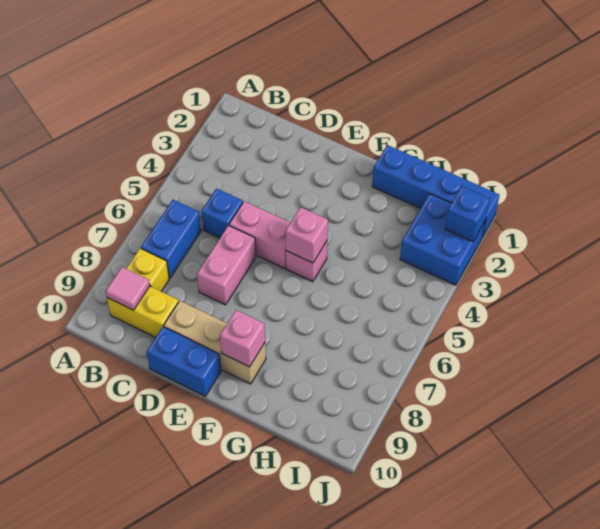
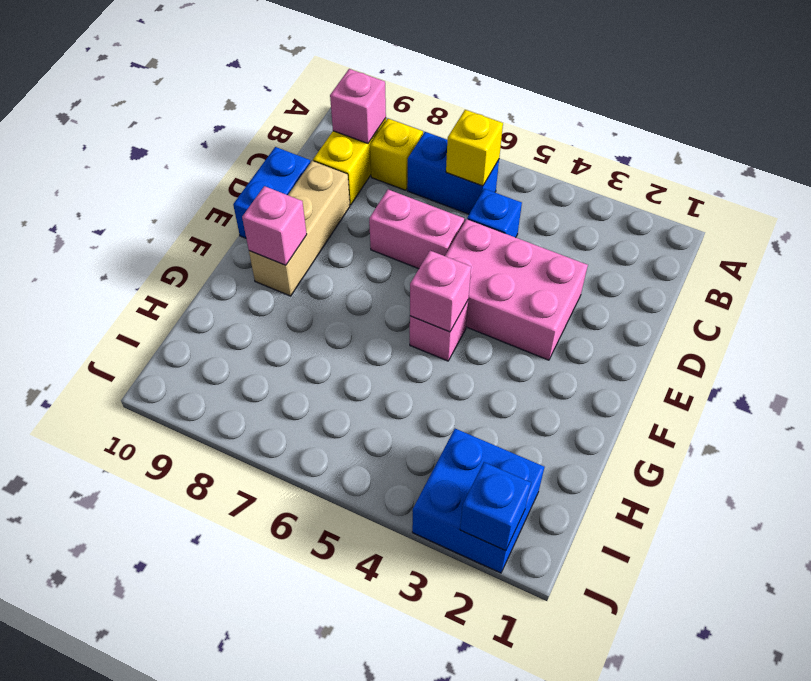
none -> yellow 1x1 brick [446,110,503,186]
pink 1x1 tile [106,267,150,310] -> pink 1x1 brick [330,69,386,143]
pink 1x2 brick [229,201,290,268] -> pink 2x3 brick [445,219,588,360]
blue 1x4 brick [372,145,499,236] -> none

